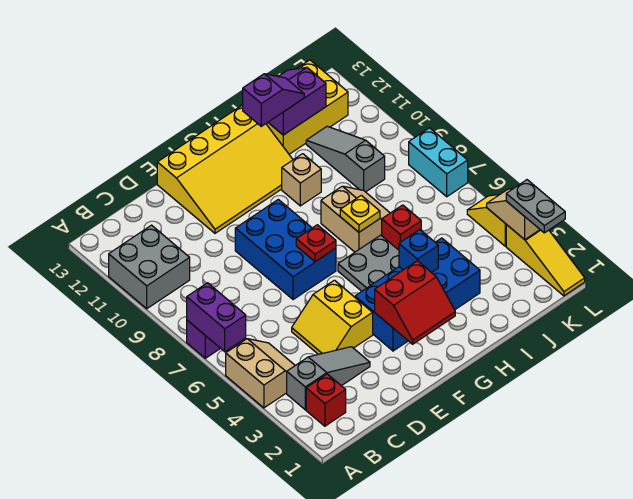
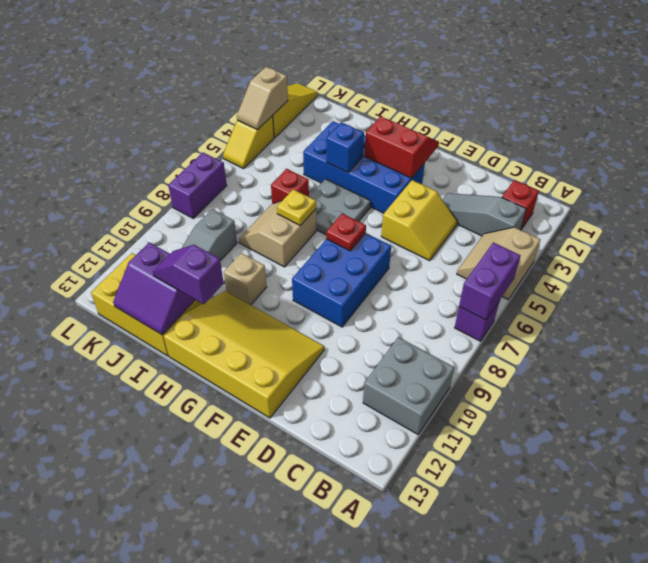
grey 1x2 plate [506,180,565,233] -> none
cyan 1x2 brick [409,128,468,197] -> purple 1x2 brick [168,153,227,218]

